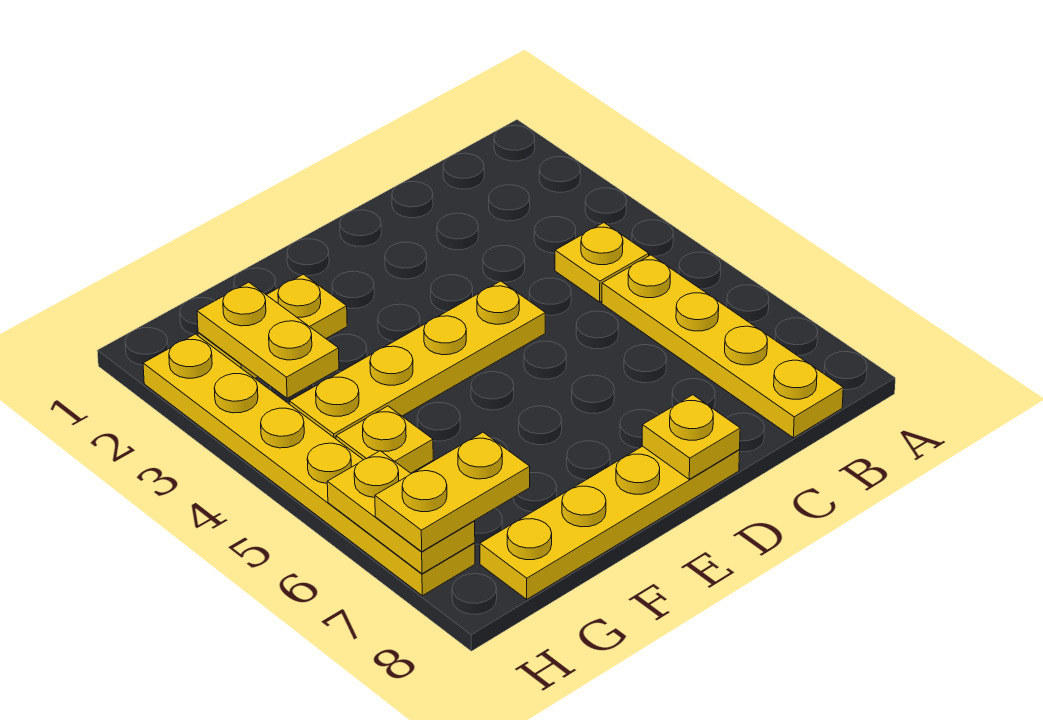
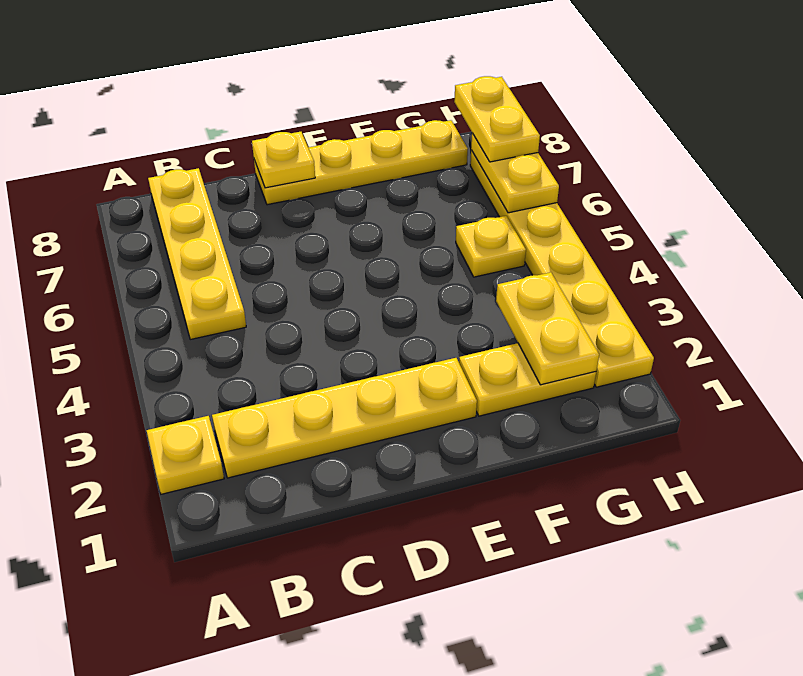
yellow 1x1 plate [555,223,649,302] -> yellow 1x1 plate moved to [147,416,224,494]
yellow 1x4 plate [289,281,545,439] -> yellow 1x4 plate moved to [212,358,477,478]
yellow 1x2 plate [375,432,530,551] -> yellow 1x2 plate turned to [454,76,540,162]

